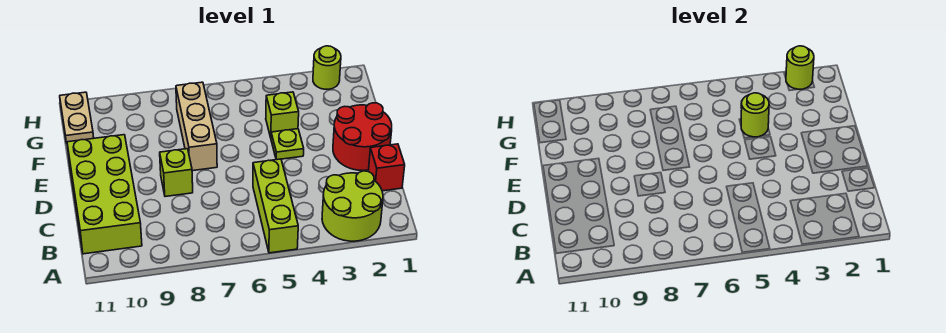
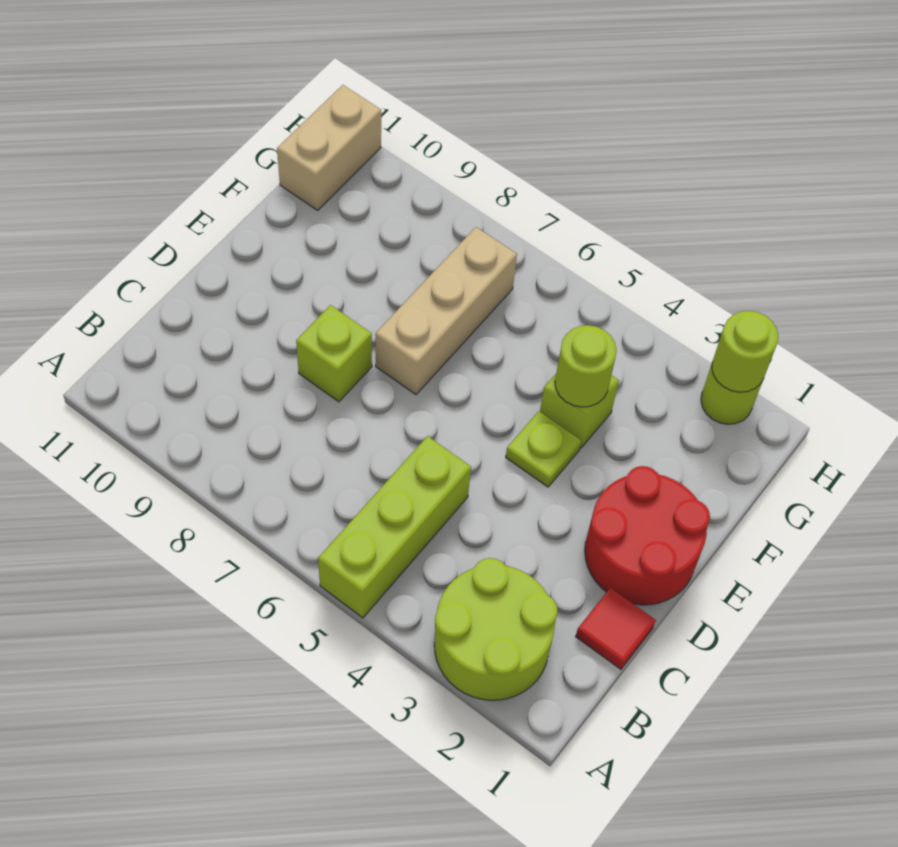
lime 2x4 brick [67,135,142,254] -> none
red 1x1 brick [368,144,405,191] -> red 1x1 tile [576,588,656,669]
tan 1x2 plate [60,92,94,143] -> tan 1x2 brick [277,85,381,210]

